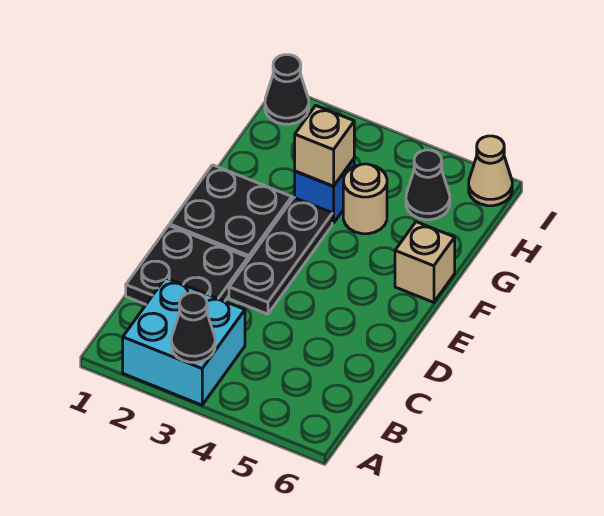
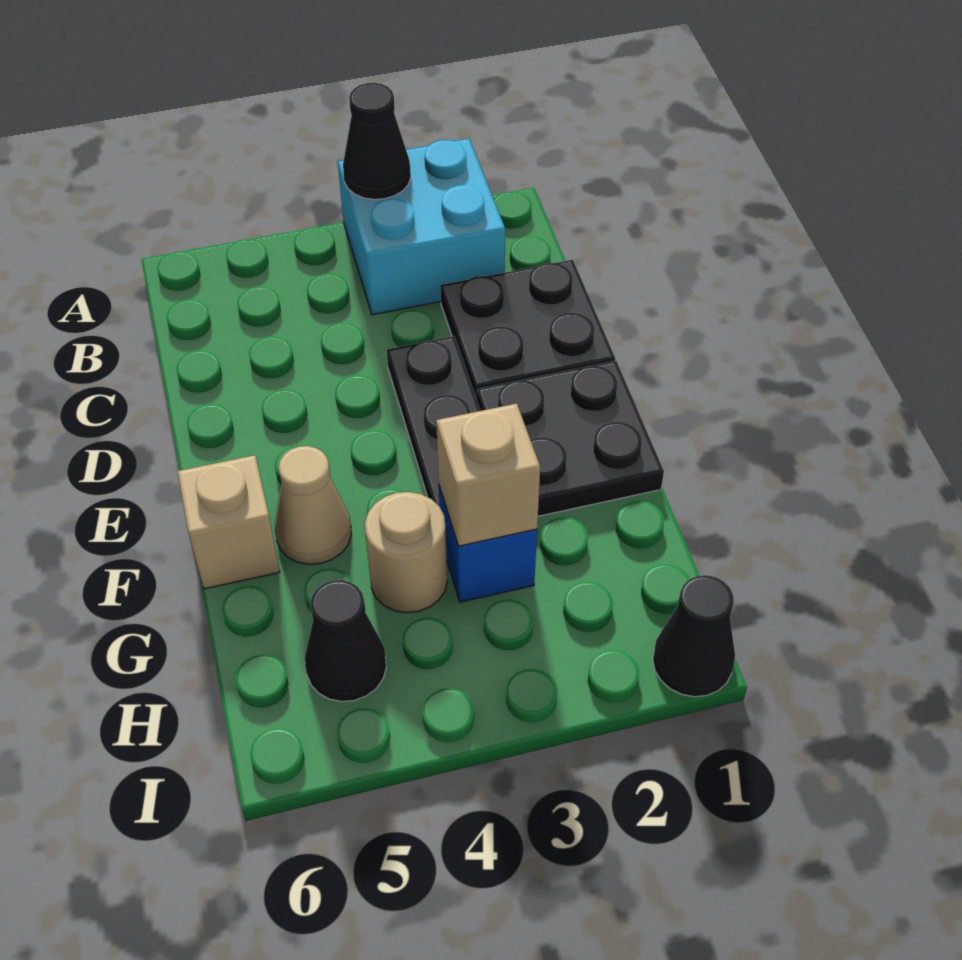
tan 1x1 cone [469,136,512,206] -> tan 1x1 cone moved to [275,446,351,564]

